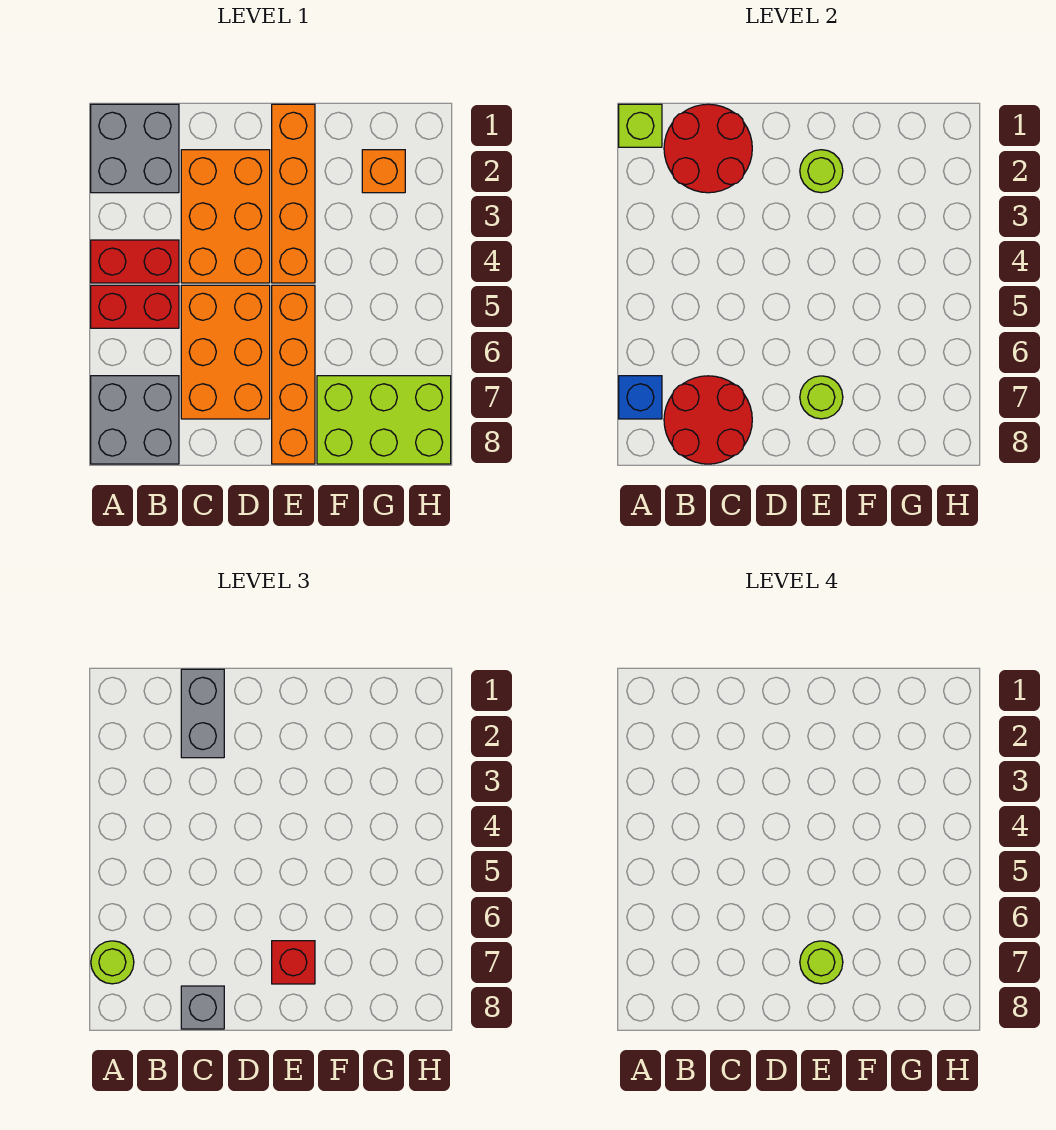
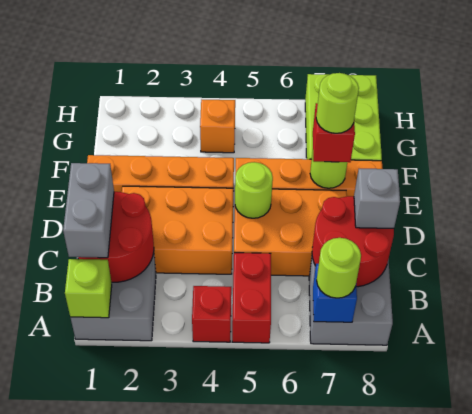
red 1x2 brick [91,240,179,283] -> red 1x1 brick [192,286,231,342]
grey 1x2 brick [181,669,224,758] -> grey 1x2 brick turned to [63,163,114,258]
lime 1x1 round brick [800,150,843,193] -> lime 1x1 round brick moved to [235,162,273,218]
orange 1x1 brick [362,150,405,193] -> orange 1x1 brick moved to [200,100,235,153]

